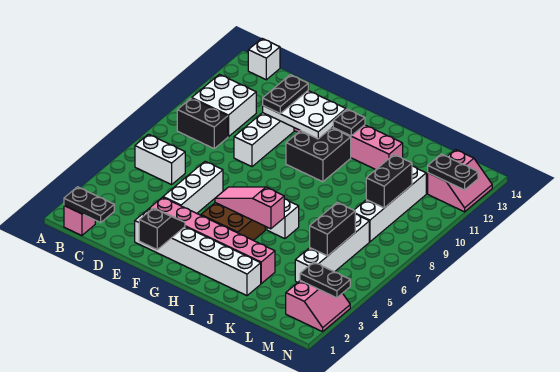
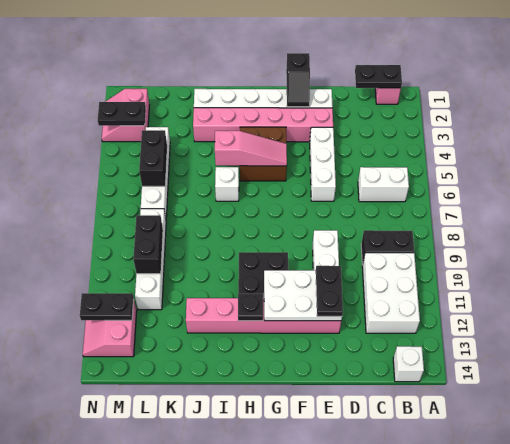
white 2x2 brick [192,74,256,137] -> white 2x3 brick [362,253,420,333]

